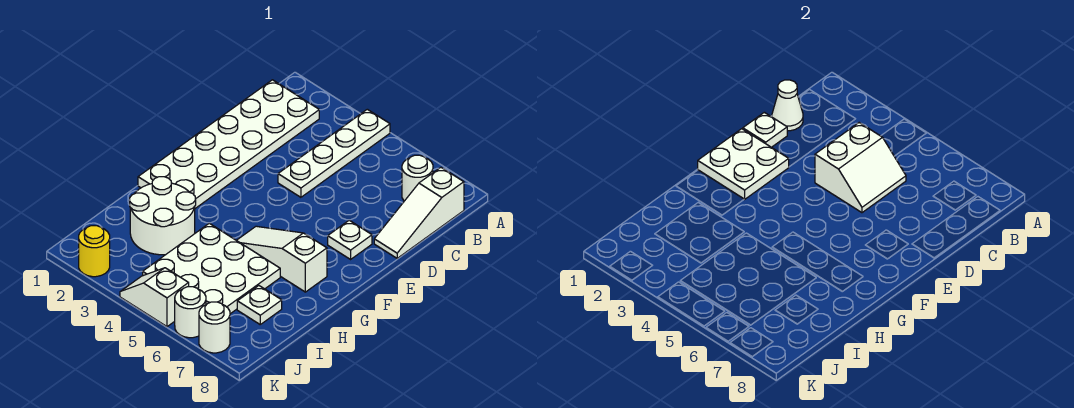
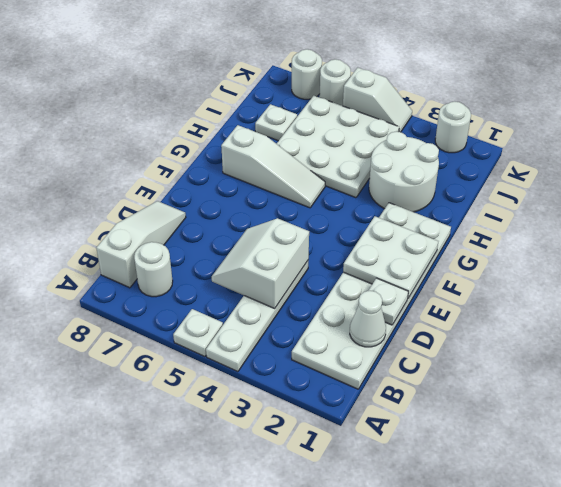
white 1x1 plate [328,220,372,259] -> white 1x1 plate moved to [173,309,223,357]
yellow 1x1 round brick [79,226,110,277] -> white 1x1 round brick [435,101,471,153]

